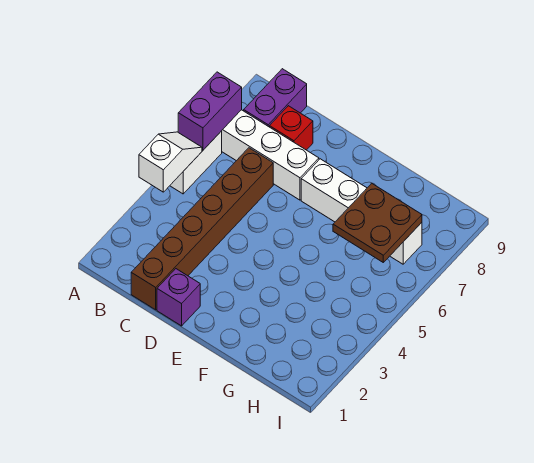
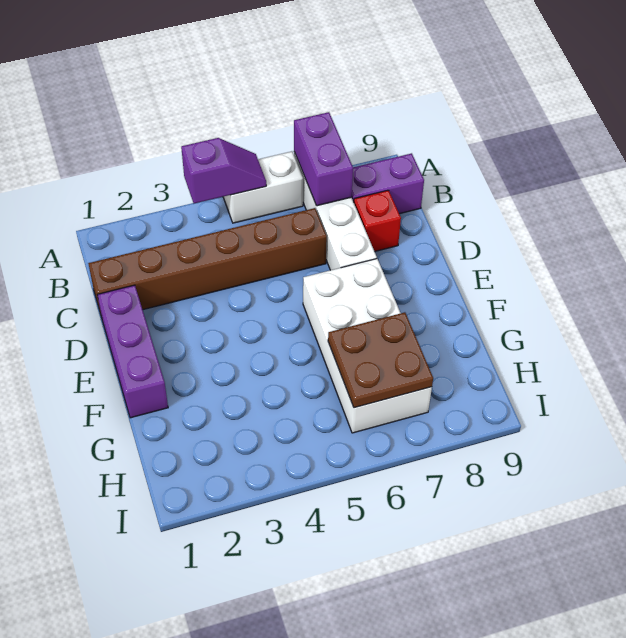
white 1x2 slope [139,132,202,192] -> purple 1x2 slope [181,138,266,203]
purple 1x2 brick [178,72,242,150] -> purple 1x2 brick turned to [294,112,353,206]
purple 1x1 brick [157,269,200,326] -> purple 1x3 brick [97,285,168,418]
white 1x4 brick [301,159,422,264] -> white 2x4 brick [303,259,432,433]

